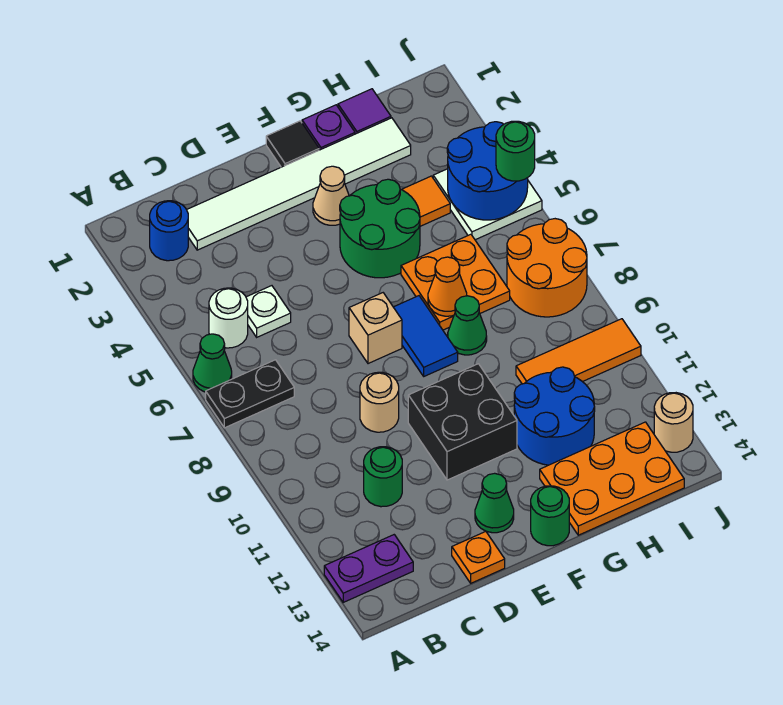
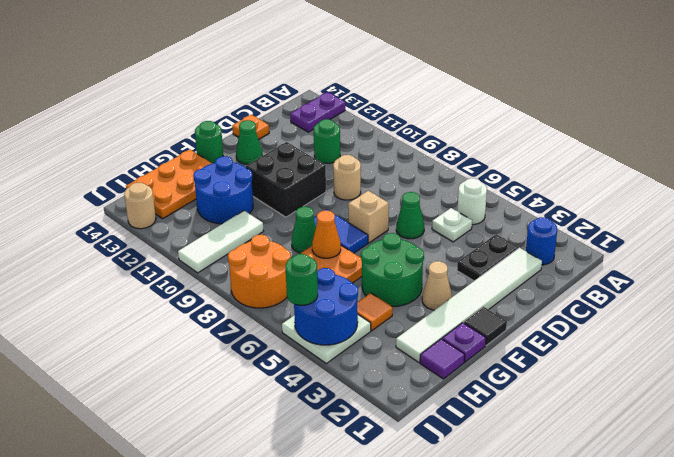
green 1x1 cone [193,334,232,392] -> green 1x1 cone moved to [396,192,424,239]
black 1x2 plate [206,360,294,428] -> black 1x2 plate moved to [457,234,518,281]
orange 1x3 tile [516,319,641,384] -> white 1x3 tile [178,211,263,273]

